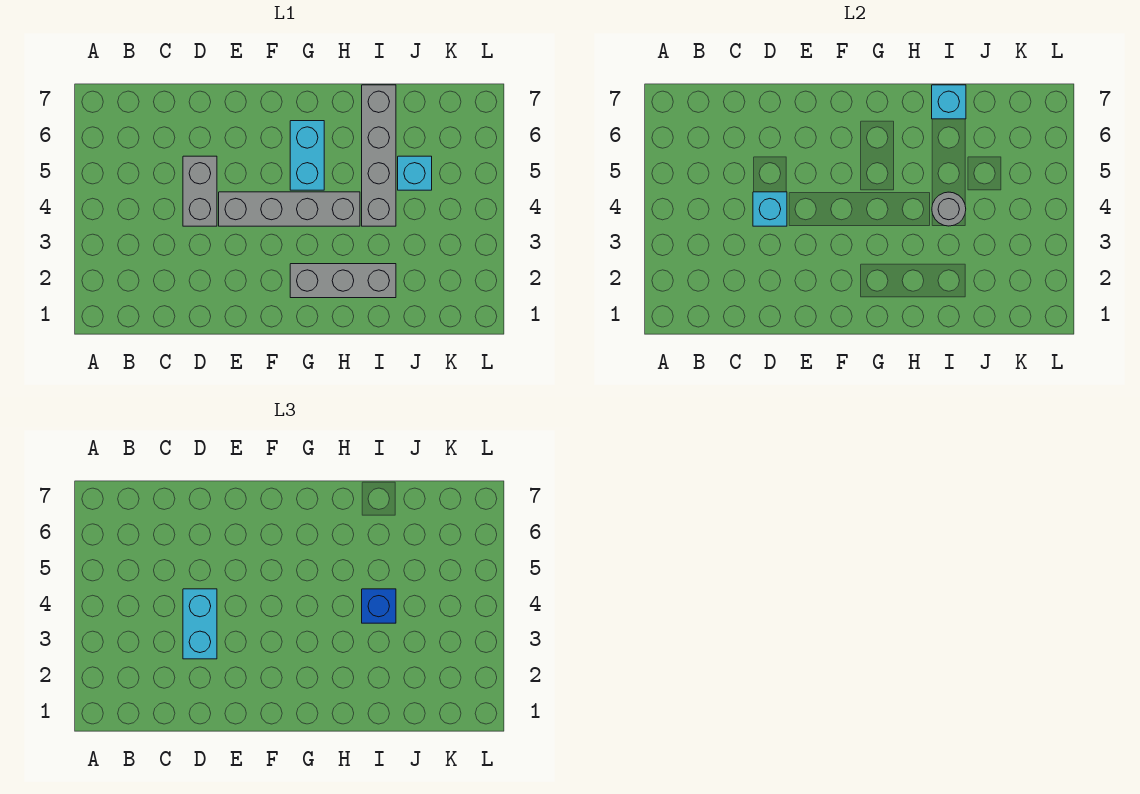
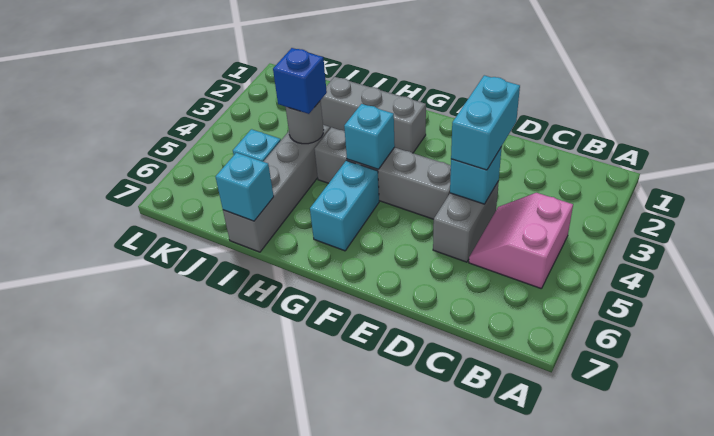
none -> pink 2x2 slope [469,193,573,289]
none -> cyan 1x1 brick [344,104,395,169]

